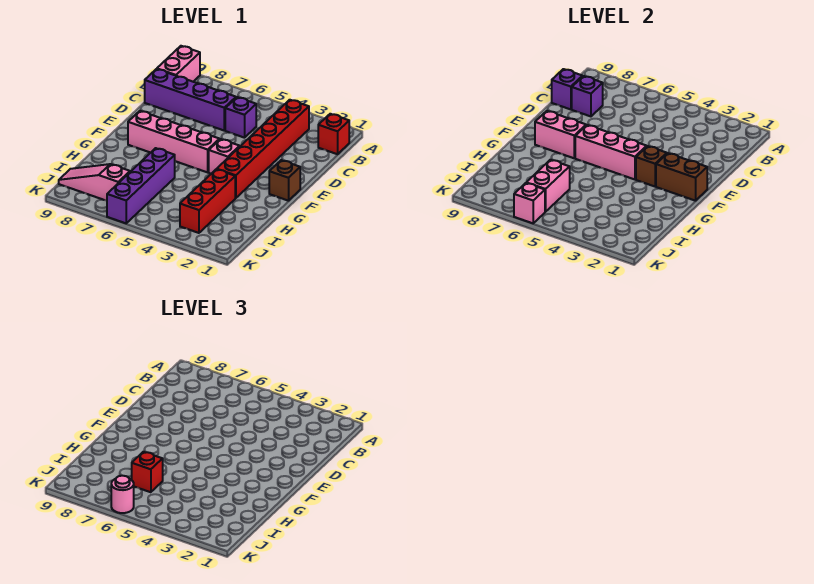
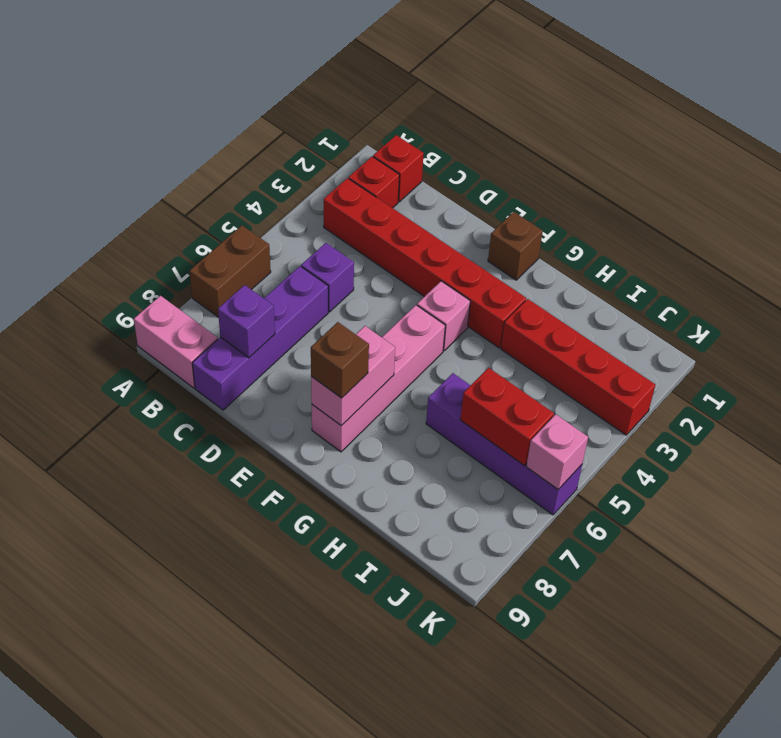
purple 1x1 brick [552,69,583,109] -> none
brown 1x2 brick [656,153,707,201] -> brown 1x2 brick moved to [190,226,271,317]
brown 1x1 brick [636,146,667,186] -> brown 1x1 brick moved to [311,322,369,398]
pink 1x3 brick [575,125,647,179] -> none
red 1x3 brick [180,169,235,233] -> red 1x4 brick [501,299,655,435]
pink 1x2 brick [526,160,570,212] -> red 1x2 brick [460,368,554,466]
red 1x1 brick [131,452,163,492] -> red 1x1 brick moved to [349,157,399,208]
pink 1x3 slope [59,164,130,201] -> none
pink 1x1 round brick [111,476,134,513] -> none

